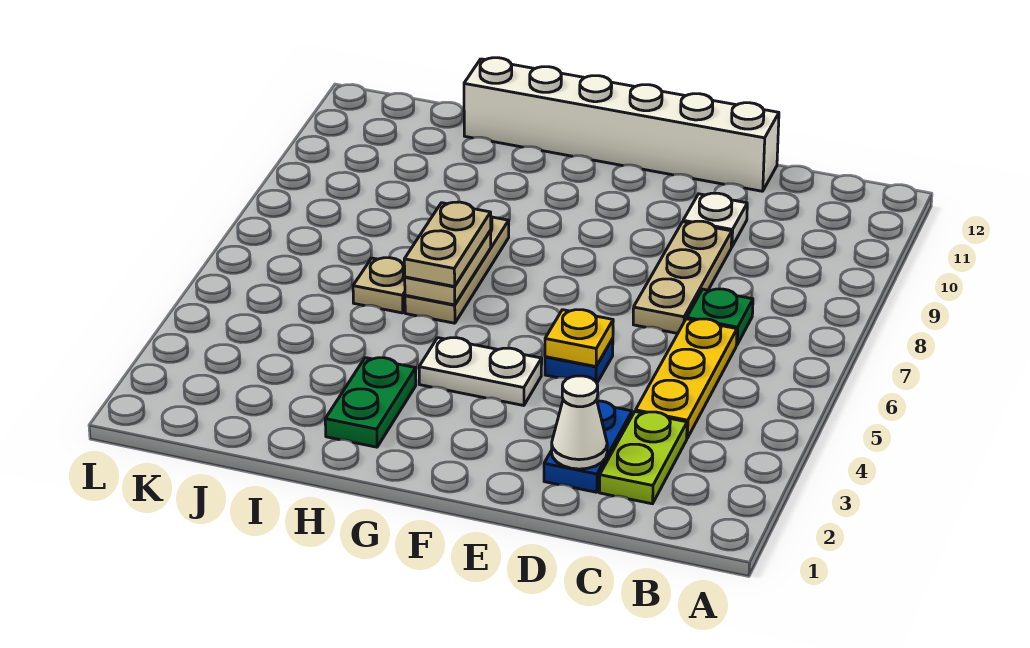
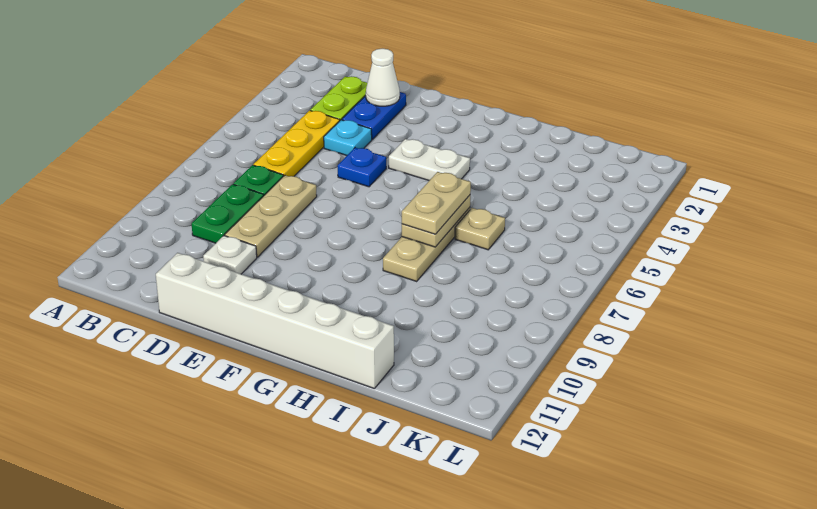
none -> cyan 1x1 plate [324,120,372,156]
yellow 1x1 plate [545,310,613,367] -> none
green 1x2 plate [325,358,416,447] -> green 1x2 plate moved to [192,184,264,243]

